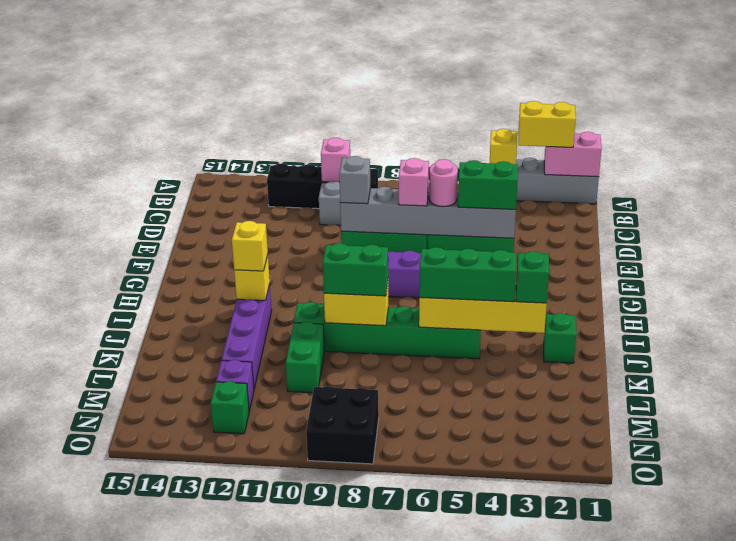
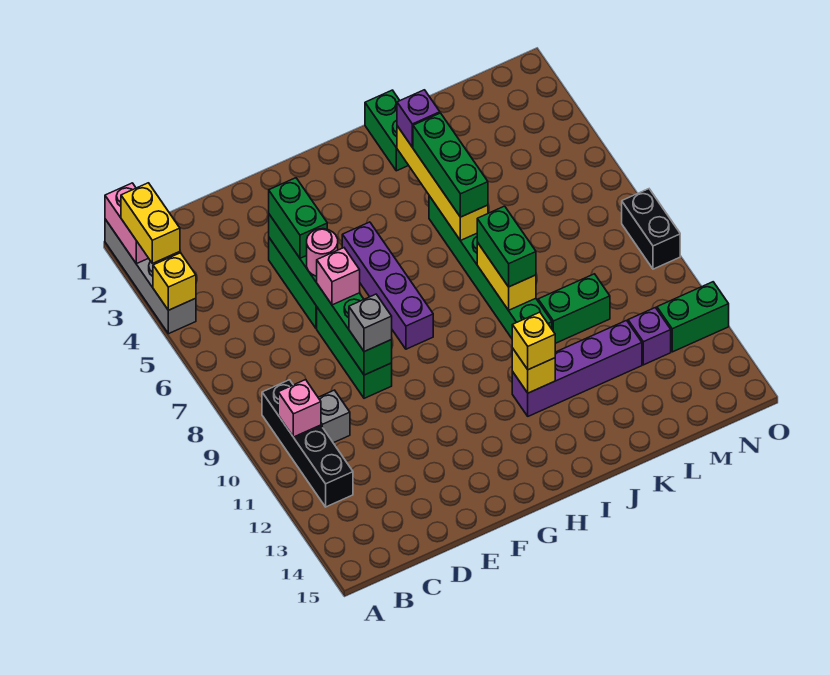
grey 1x6 brick [340,187,516,238] -> green 1x6 brick [269,214,392,375]
green 1x1 brick [544,313,576,363] -> green 1x2 brick [365,90,409,171]
green 1x1 brick [516,251,549,303] -> purple 1x1 brick [397,90,440,147]
black 2x2 brick [306,386,379,464] -> black 1x2 brick [622,189,680,269]
green 1x1 brick [211,381,249,434] -> green 1x2 brick [657,282,729,352]

